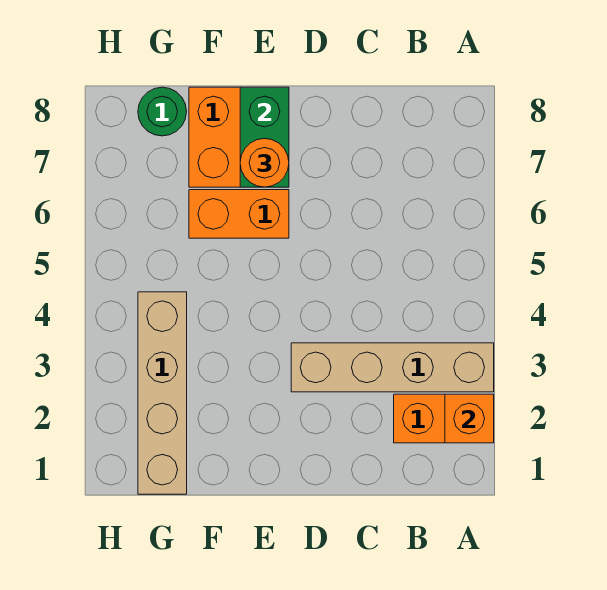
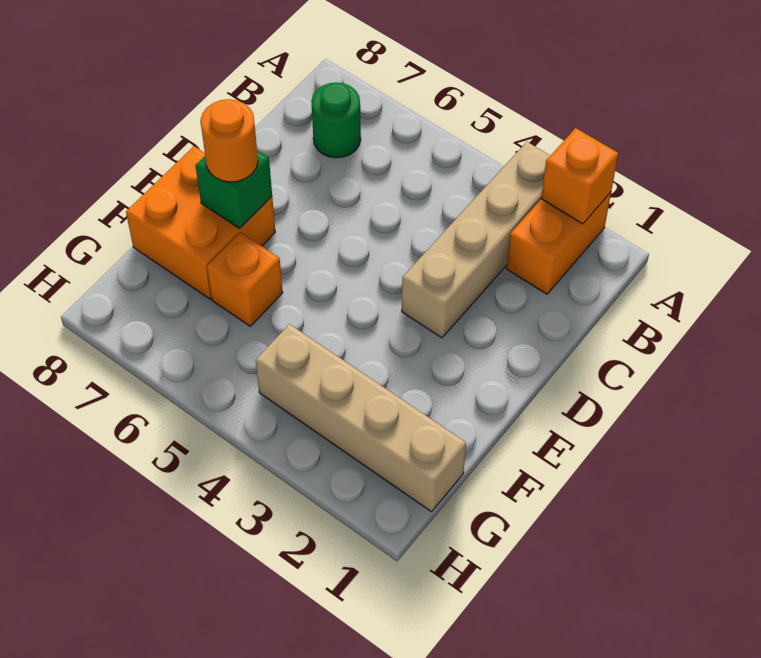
orange 1x2 brick [189,190,289,238] -> orange 1x1 brick [207,232,283,326]
green 1x2 brick [240,87,289,187] -> green 1x1 brick [196,150,272,228]
green 1x1 round brick [138,87,187,136] -> green 1x1 round brick moved to [312,83,361,158]

